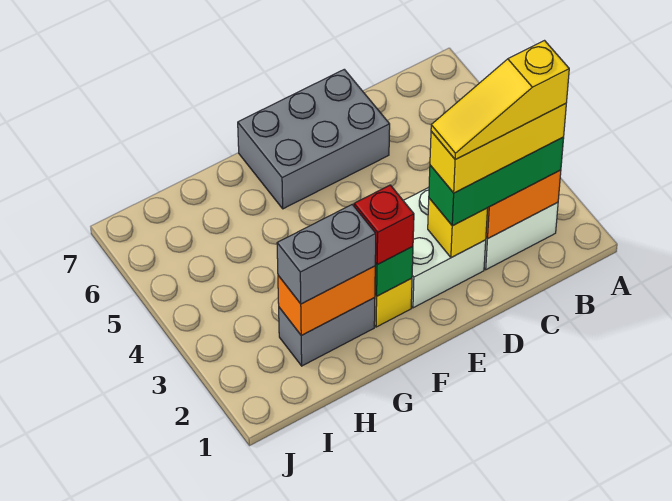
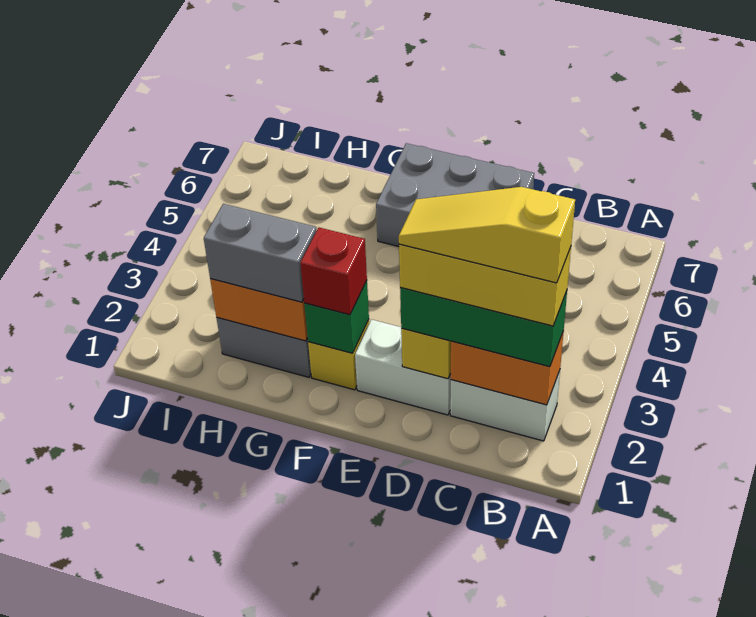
white 2x2 brick [403,188,486,308] -> white 1x2 brick [355,320,451,415]

